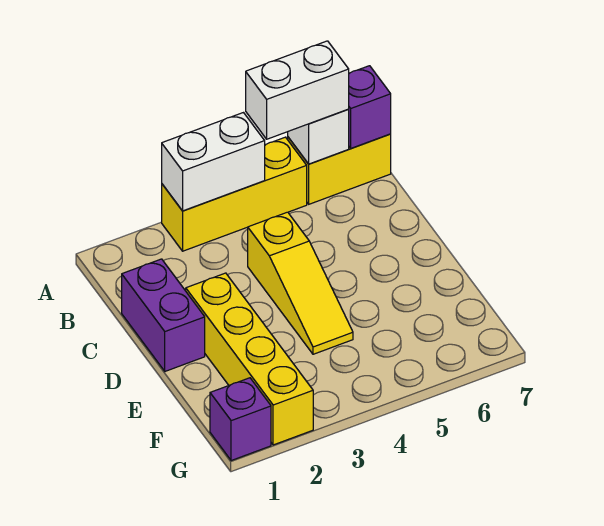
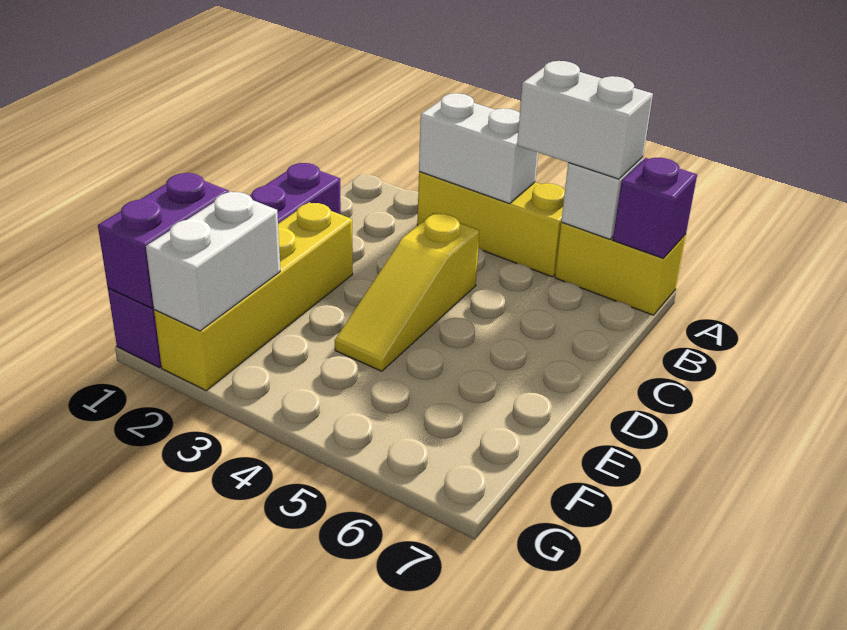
none -> purple 1x2 brick [98,173,229,308]
none -> white 1x2 brick [146,192,280,331]

